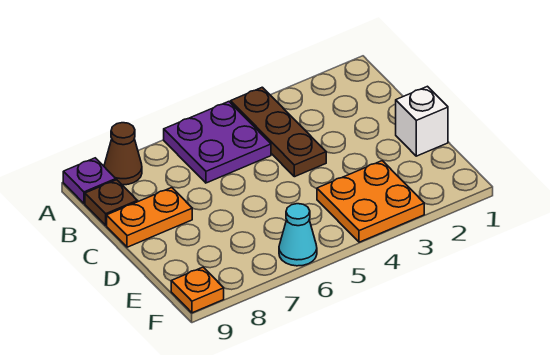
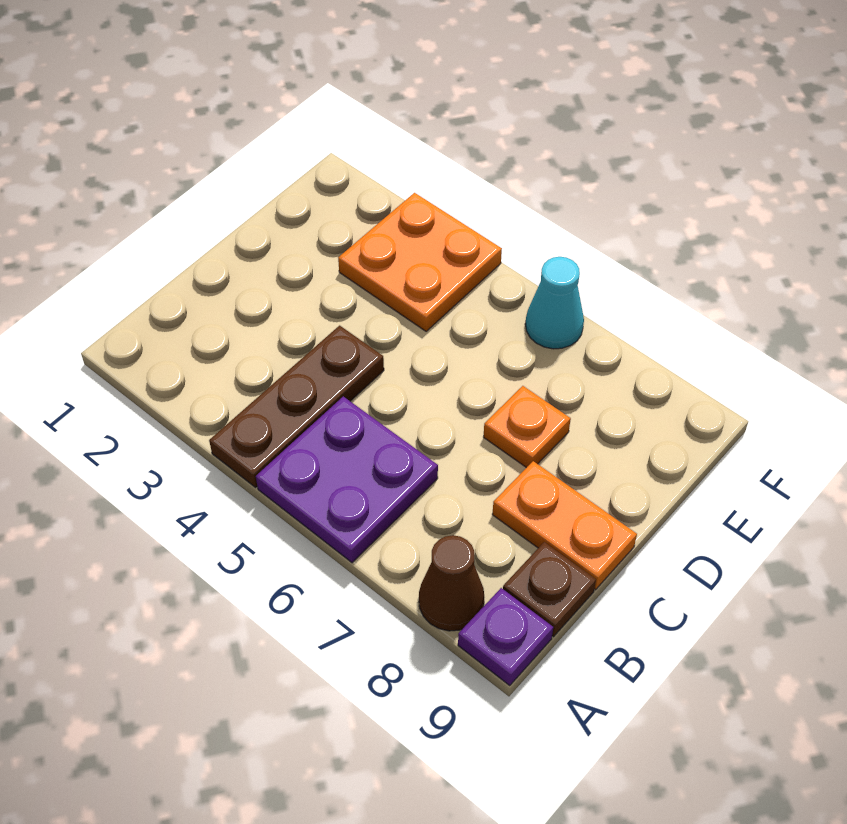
white 1x1 brick [396,86,448,156] -> none
orange 1x1 plate [171,267,224,313] -> orange 1x1 plate moved to [484,386,571,468]

